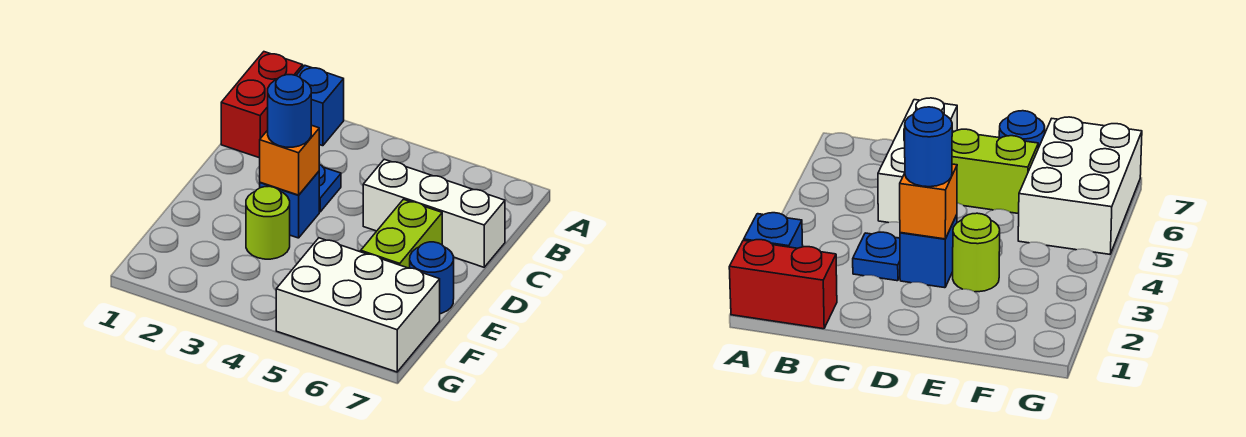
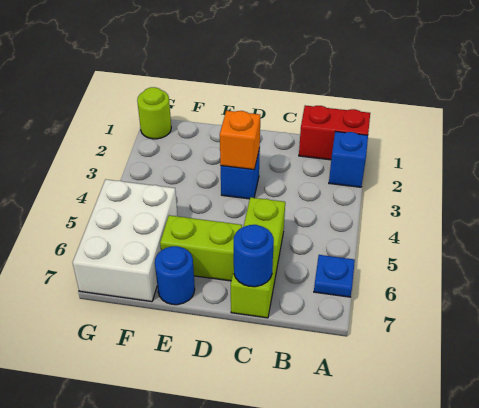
blue 1x1 plate [319,165,341,212] -> blue 1x1 plate moved to [314,255,355,297]
white 1x3 brick [363,159,505,267] -> lime 1x3 brick [231,197,285,318]
blue 1x1 round brick [268,75,311,147] -> blue 1x1 round brick moved to [234,225,274,287]
lime 1x1 round brick [246,186,290,259] -> lime 1x1 round brick moved to [137,87,171,139]

